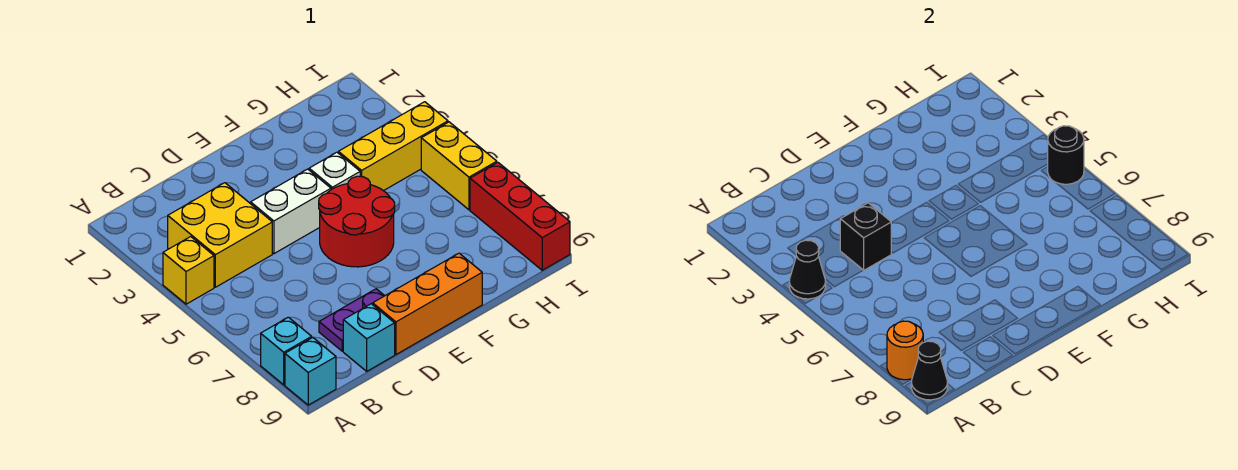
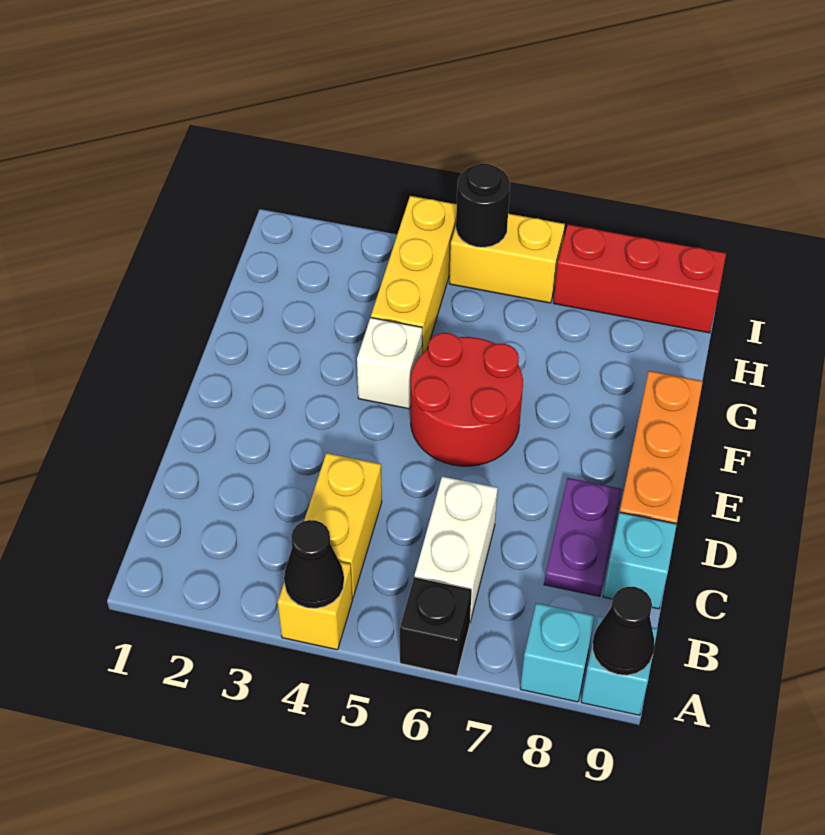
orange 1x1 round brick [887,321,923,380] -> none
yellow 2x2 brick [168,183,272,287] -> yellow 1x2 brick [304,453,382,598]
black 1x1 brick [840,203,891,270] -> black 1x1 brick moved to [400,577,472,676]
white 1x2 brick [251,169,331,254] -> white 1x2 brick moved to [415,476,498,622]

